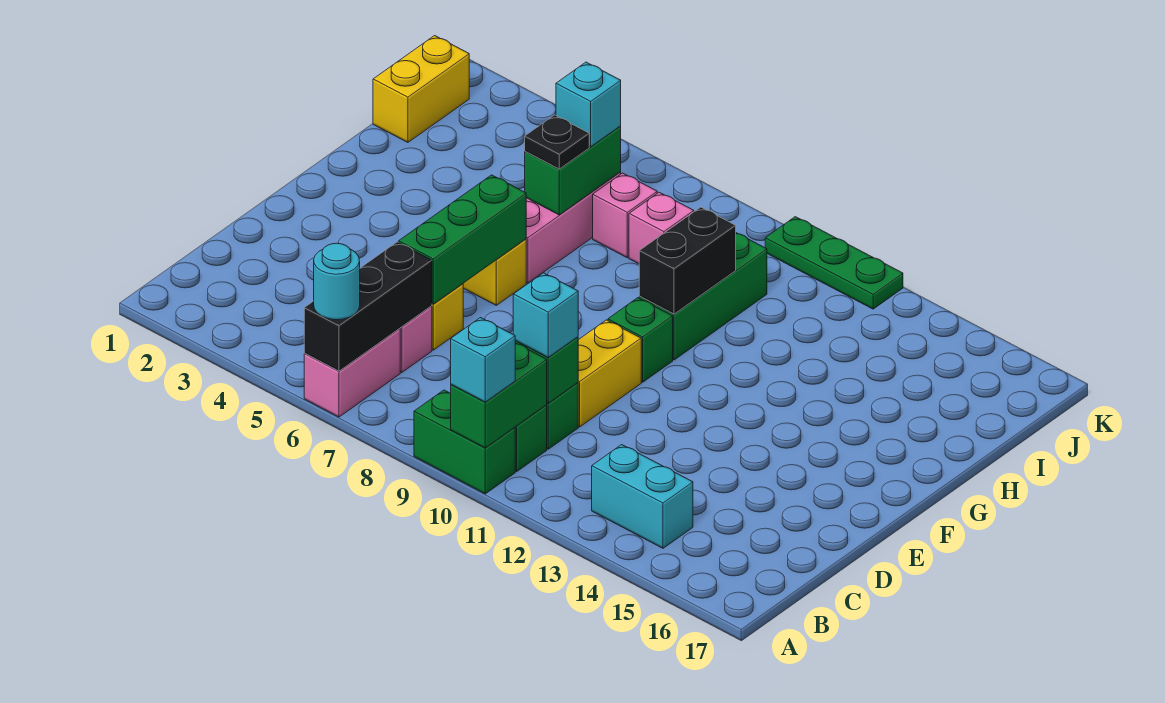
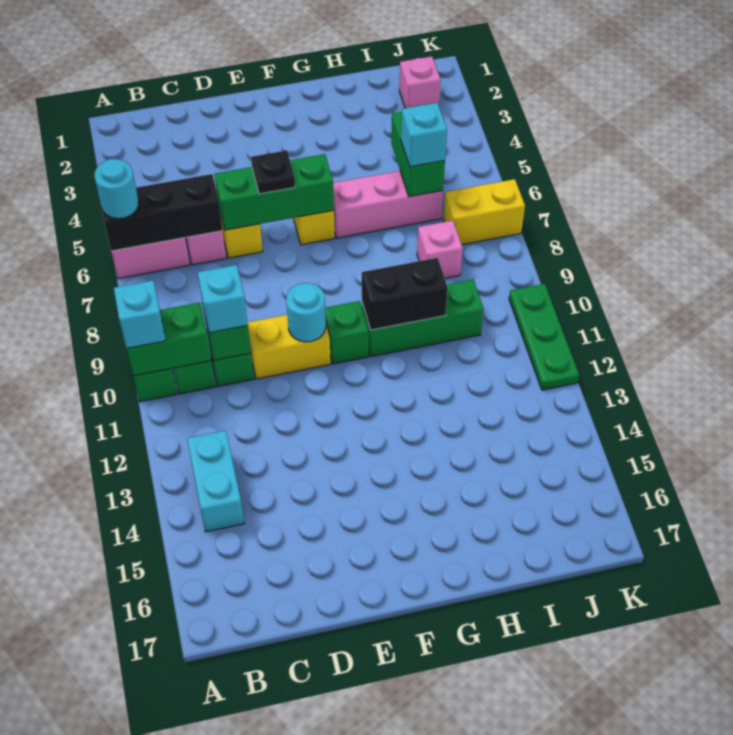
none -> cyan 1x1 round brick [286,283,326,342]
green 1x2 brick [525,126,621,215] -> green 1x2 brick turned to [391,112,445,197]
black 1x1 plate [525,115,589,169] -> black 1x1 plate moved to [251,150,295,194]
yellow 1x2 brick [373,36,469,142] -> yellow 1x2 brick moved to [443,179,525,245]
pink 1x1 brick [593,173,657,258] -> pink 1x1 brick moved to [399,56,441,108]

